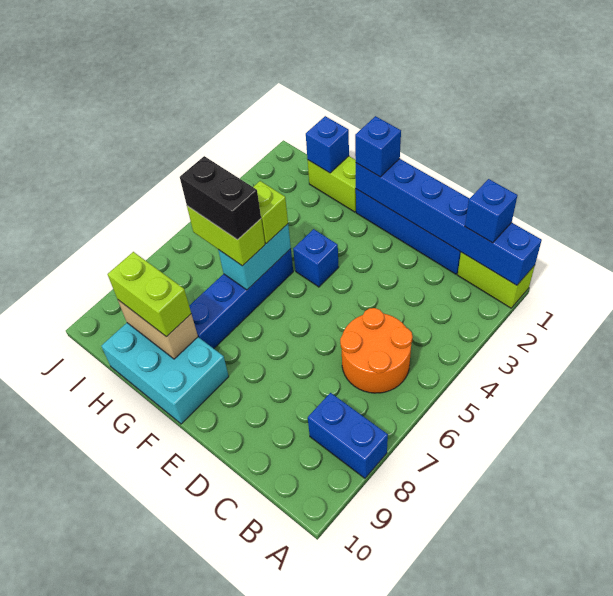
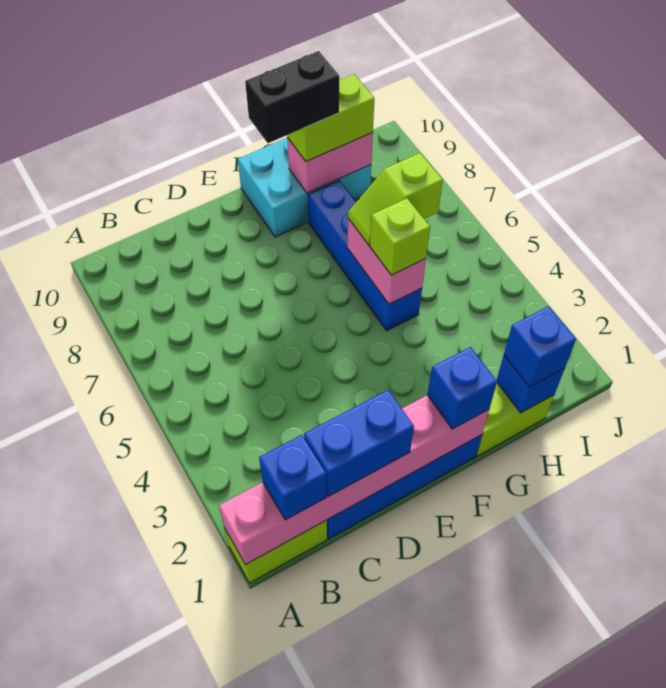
blue 1x6 brick [356,159,542,285] -> pink 1x6 brick [219,395,489,565]
blue 1x2 brick [308,393,388,478] -> blue 1x2 brick moved to [304,390,414,496]
orange 2x2 round brick [340,308,413,393] -> none
blue 1x1 brick [293,229,339,287] -> blue 1x1 brick moved to [504,306,576,387]
cyan 1x2 brick [218,224,291,290] -> pink 1x2 brick [347,218,426,304]
lime 1x2 brick [187,206,265,266] -> lime 1x2 slope [348,153,443,245]
black 1x2 brick [180,156,261,240] -> black 1x2 brick moved to [245,51,339,143]
tan 1x2 brick [118,300,198,359] -> pink 1x2 brick [287,133,373,193]

